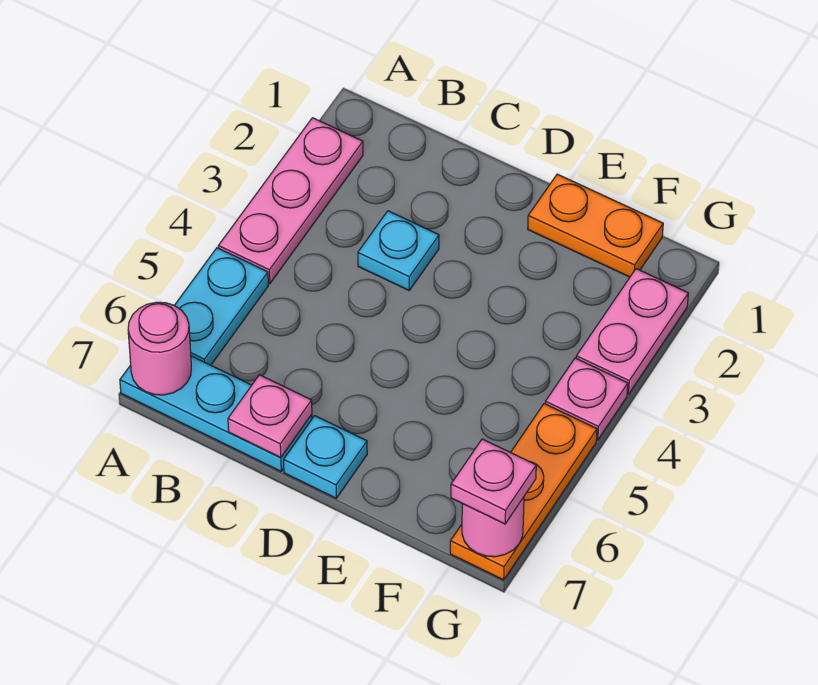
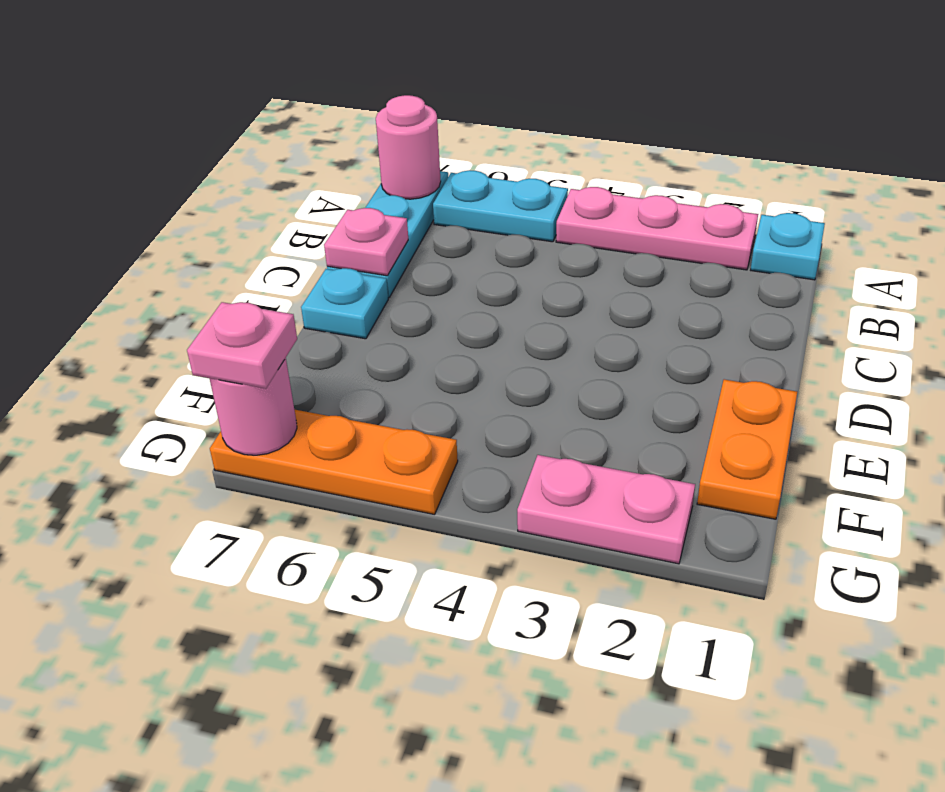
cyan 1x1 plate [358,211,439,290] -> cyan 1x1 plate moved to [751,213,825,280]
pink 1x1 plate [545,358,628,440] -> none

